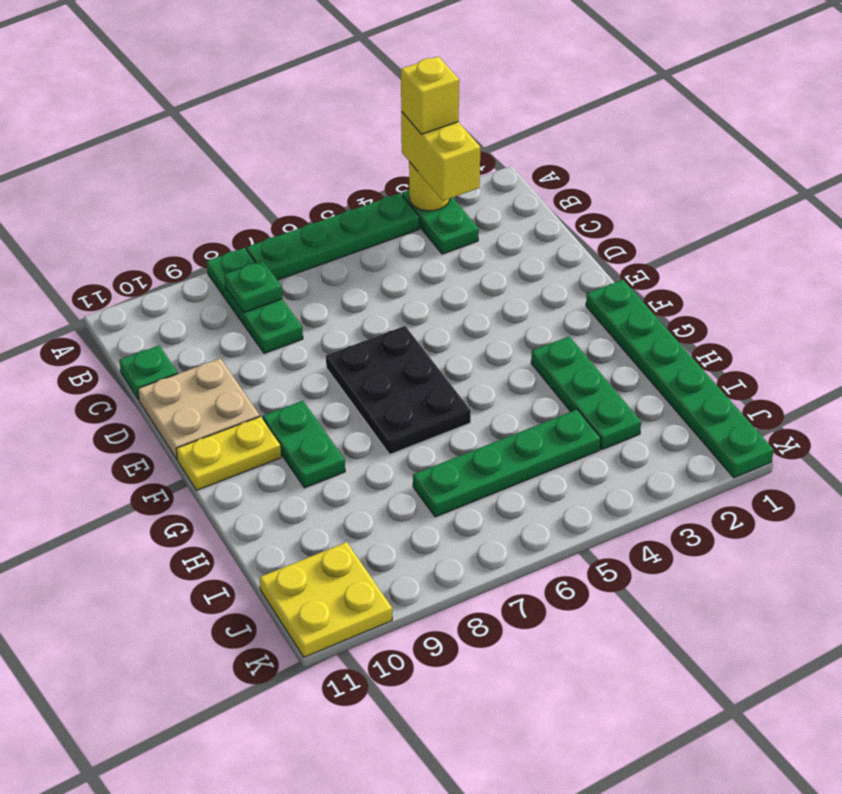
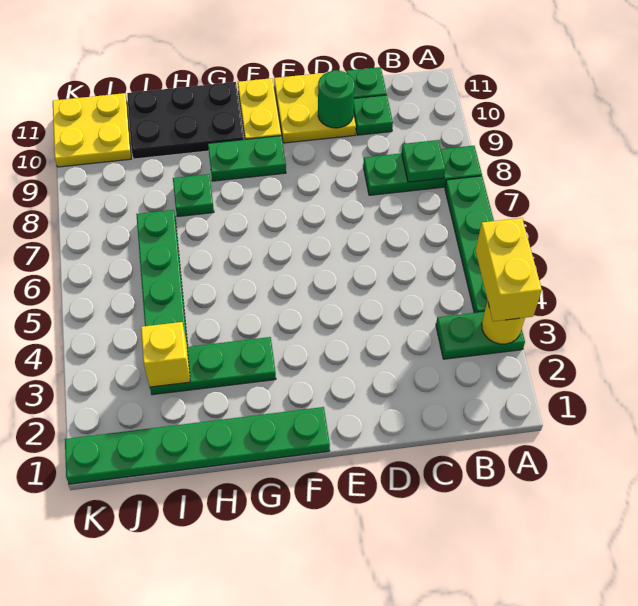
yellow 1x2 brick [401,112,480,201] -> yellow 1x2 brick turned to [476,218,542,321]
yellow 1x1 brick [401,56,459,134] -> yellow 1x1 brick moved to [141,322,190,387]
none -> green 1x1 plate [353,95,393,135]
tan 2x2 plate [138,358,260,459] -> yellow 2x2 plate [274,71,356,143]
none -> green 1x1 round brick [318,70,355,128]
black 2x3 plate [326,326,471,454] -> black 2x3 plate moved to [127,82,244,159]
none -> green 1x1 plate [173,174,214,217]

